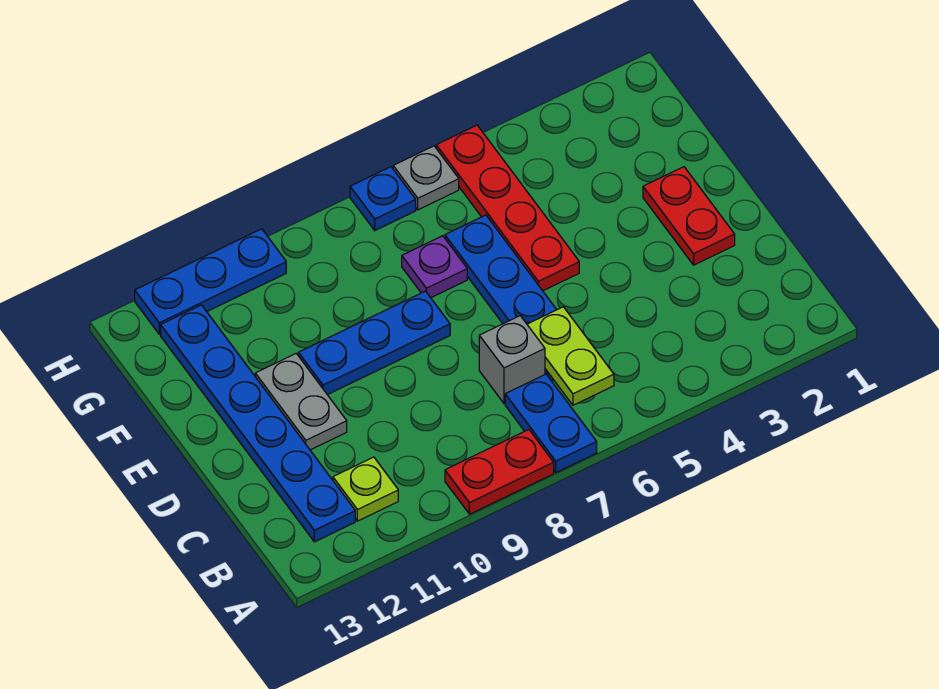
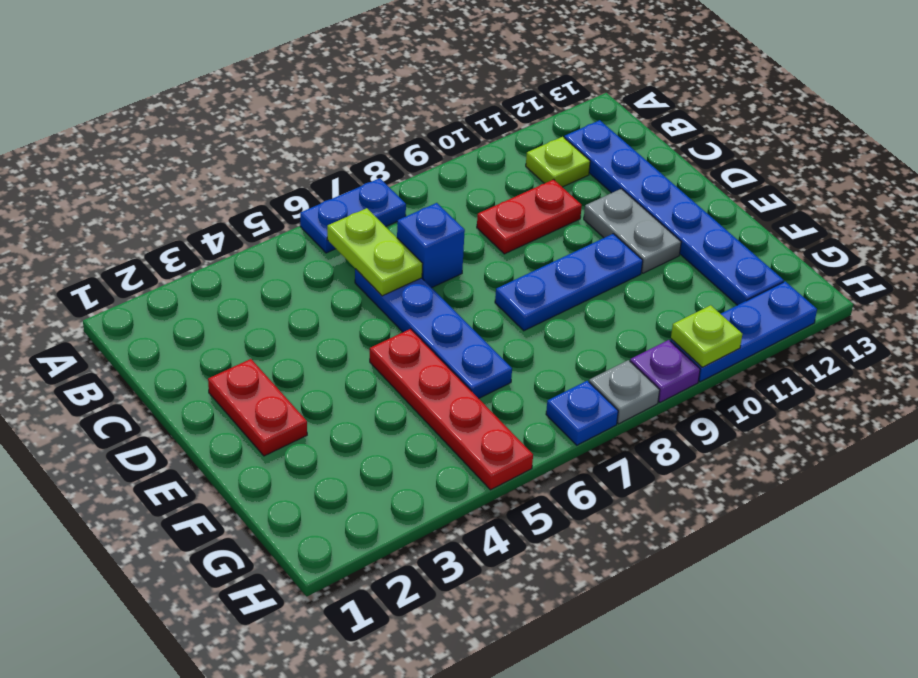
blue 1x2 plate [505,374,597,472] -> blue 1x2 plate turned to [300,178,406,253]
red 1x2 plate [445,430,554,514] -> red 1x2 plate moved to [477,179,582,254]
grey 1x1 brick [479,316,545,403] -> blue 1x1 brick [397,203,465,288]
purple 1x1 plate [402,236,467,298] -> purple 1x1 plate moved to [630,340,700,402]
grey 1x1 plate [393,146,459,210] -> grey 1x1 plate moved to [589,360,660,424]
none -> lime 1x1 plate [671,305,742,367]

